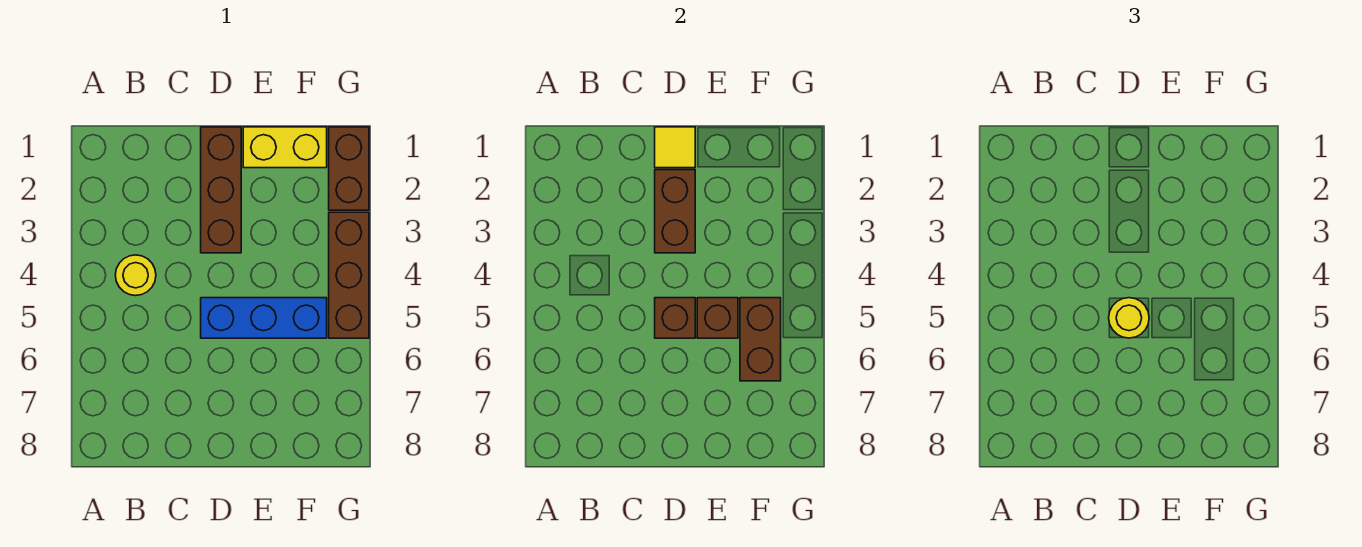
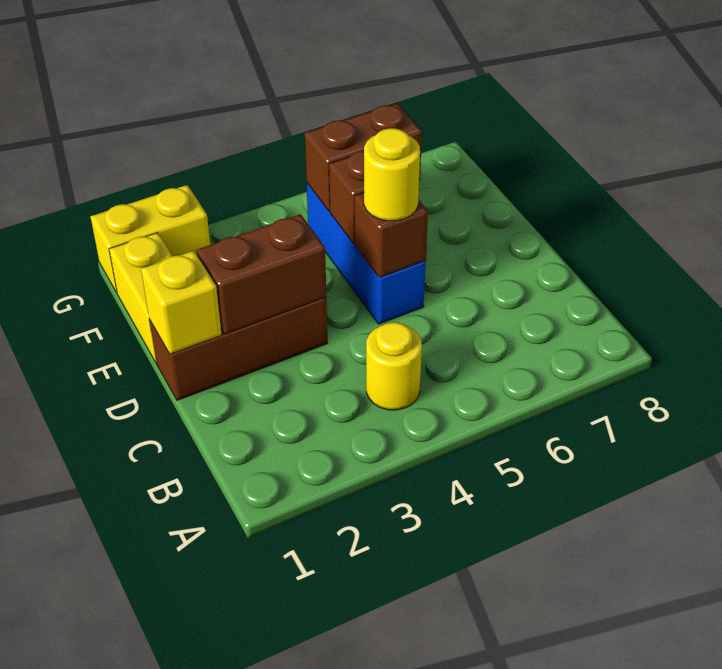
yellow 1x1 tile [655,127,695,168] -> yellow 1x1 brick [141,251,222,354]
brown 1x2 brick [329,127,369,210] -> yellow 1x2 brick [90,185,210,293]
brown 1x3 brick [329,212,369,338] -> none

